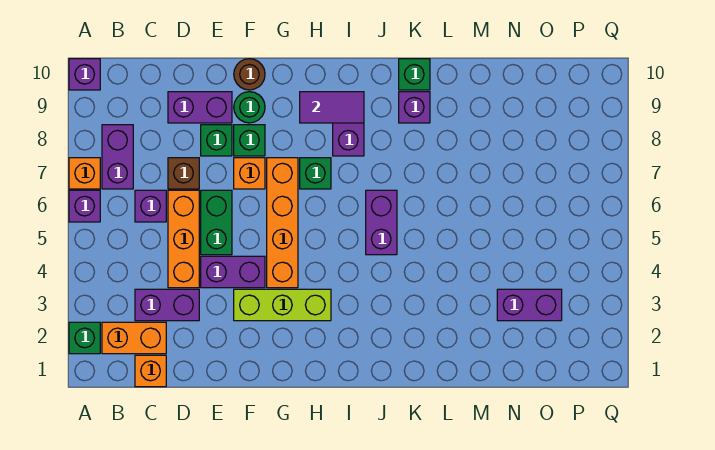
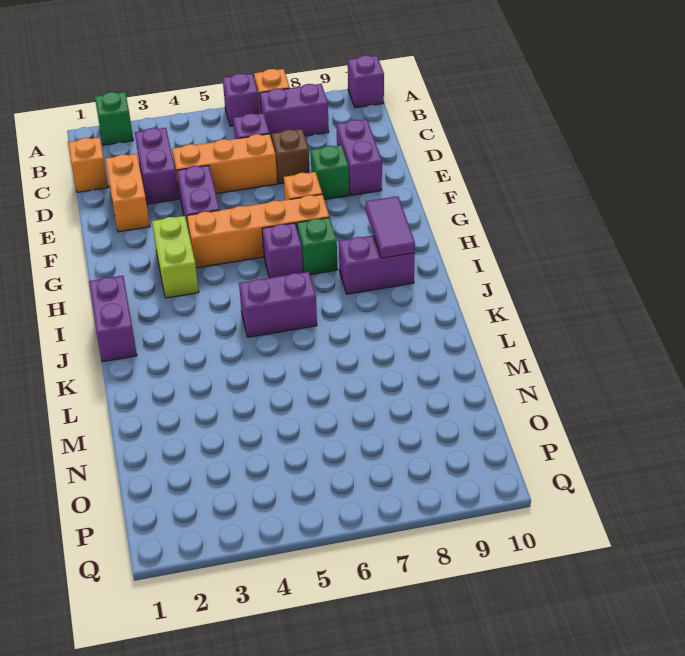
orange 1x2 brick [102,322,166,354] -> orange 1x2 brick moved to [105,154,150,232]
green 1x2 brick [201,190,232,255] -> none
lime 1x3 brick [234,289,331,321] -> lime 1x2 brick [152,216,199,298]
green 1x1 brick [234,125,265,156] -> none
green 1x1 round brick [234,92,265,123] -> none
brown 1x1 round brick [234,59,265,90] -> none
purple 1x1 brick [399,92,430,123] -> purple 1x1 brick moved to [262,223,303,278]
green 1x1 brick [399,59,430,90] -> none
purple 1x2 brick [497,289,562,321] -> purple 1x2 brick moved to [89,276,137,362]

